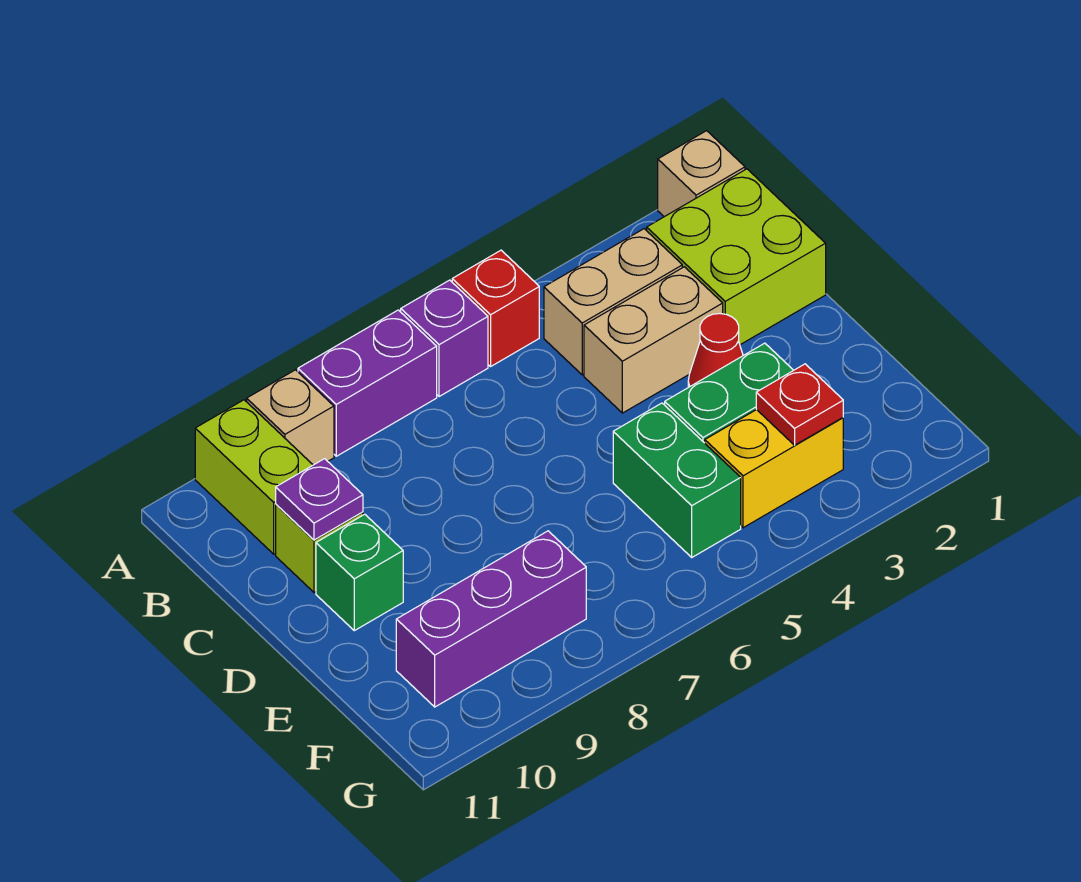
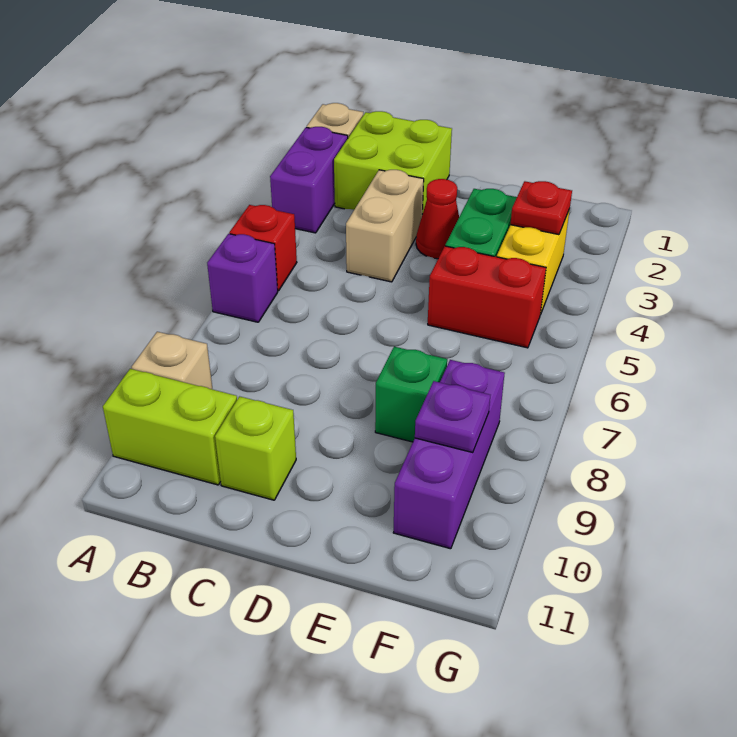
purple 1x2 brick [298,310,437,456] -> purple 1x2 brick moved to [270,127,348,233]
tan 1x2 brick [544,229,682,375] -> none
purple 1x1 plate [276,459,363,540] -> purple 1x1 plate moved to [415,381,490,452]
green 1x1 brick [316,514,403,631] -> green 1x1 brick moved to [375,347,447,442]
green 1x2 brick [613,403,741,557] -> red 1x2 brick [428,246,546,348]

